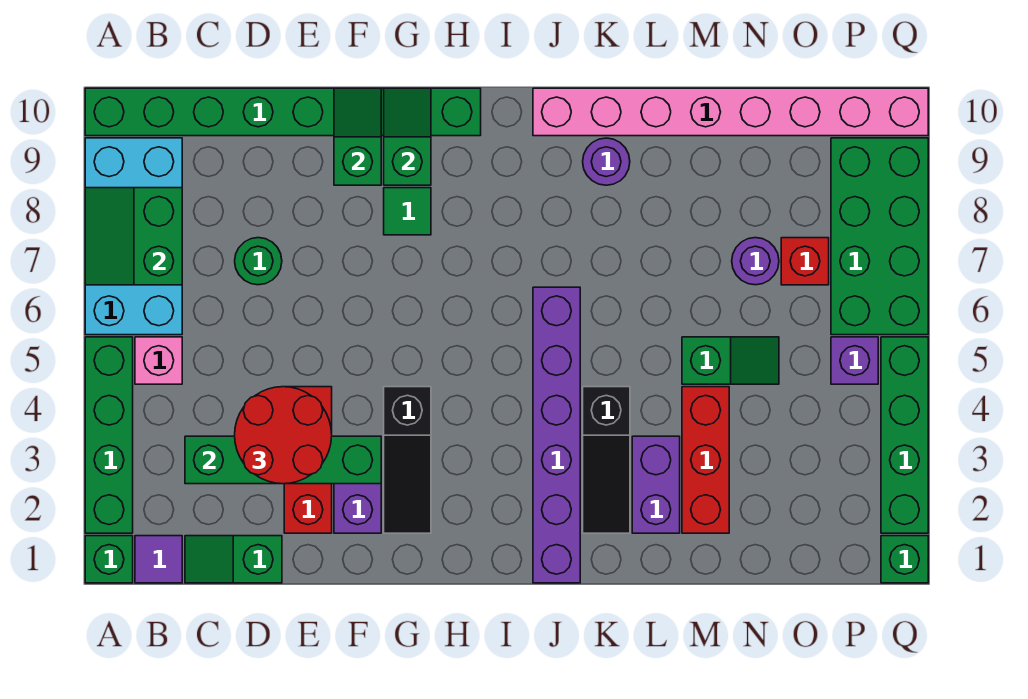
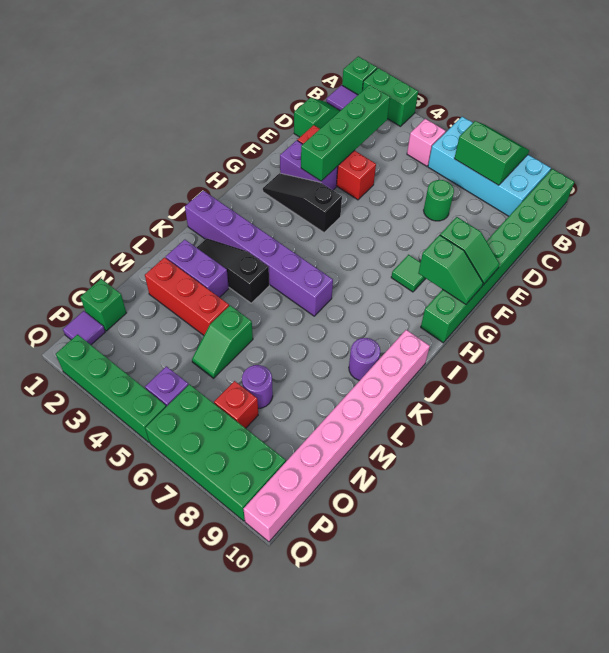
green 1x4 brick [85,337,133,533] -> green 1x2 brick [363,68,418,126]
red 2x2 round brick [235,387,332,484] -> none
none -> purple 1x1 tile [63,311,105,345]
green 1x1 brick [881,536,928,583] -> green 1x1 brick moved to [80,279,126,331]

